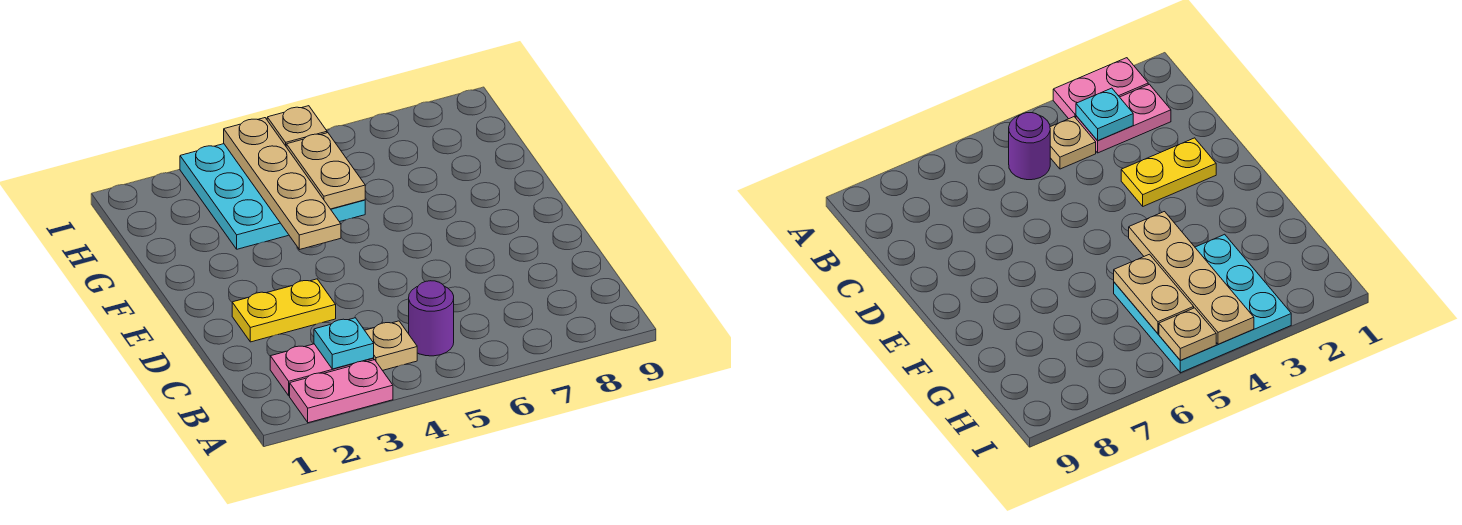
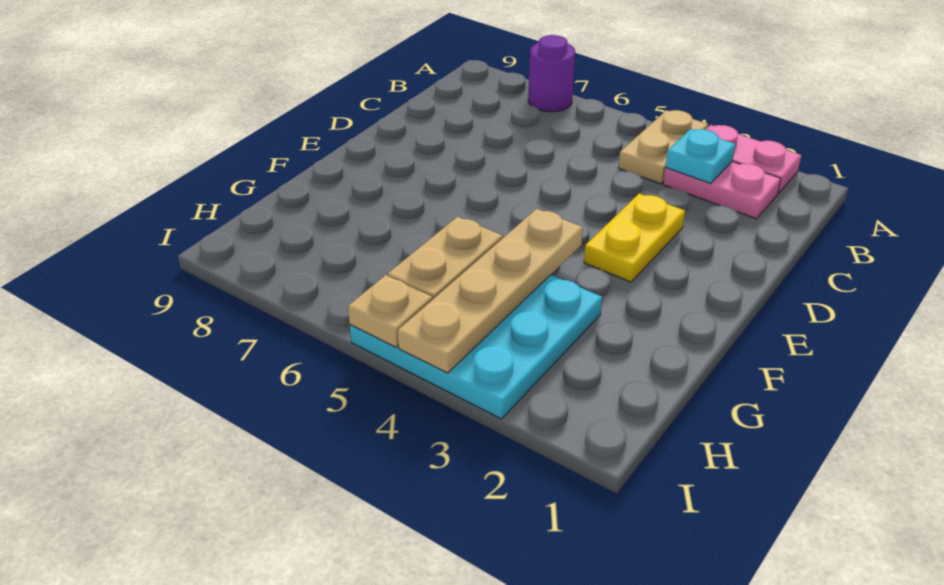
tan 1x1 plate [365,321,417,370] -> tan 1x2 plate [618,110,708,184]
purple 1x1 round brick [409,281,454,356] -> purple 1x1 round brick moved to [528,35,575,112]
yellow 1x2 plate [232,279,336,342] -> yellow 1x2 plate turned to [584,194,685,282]

